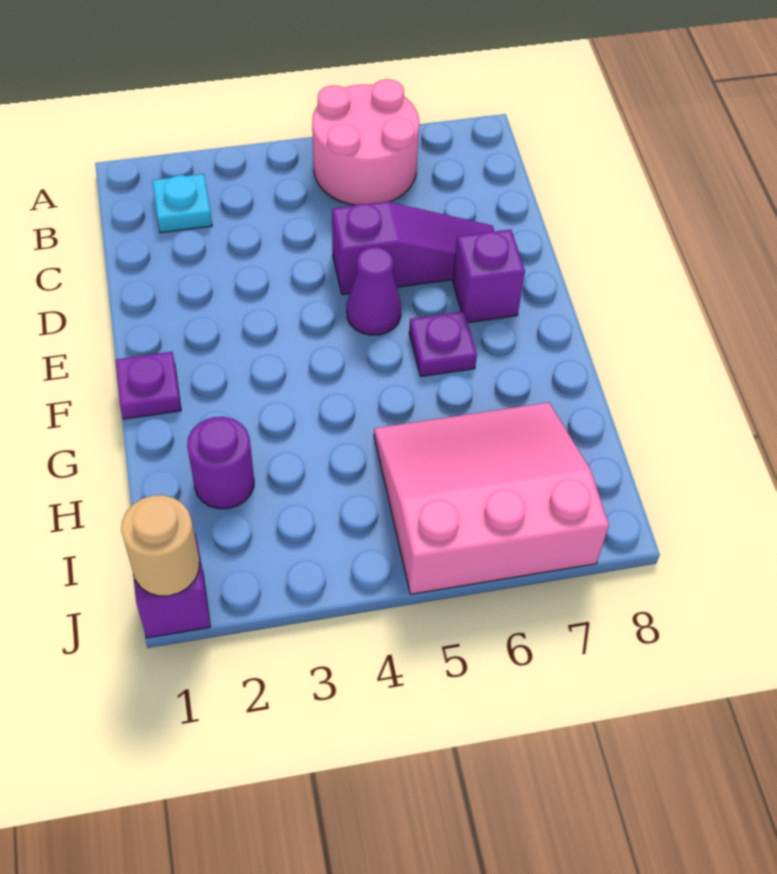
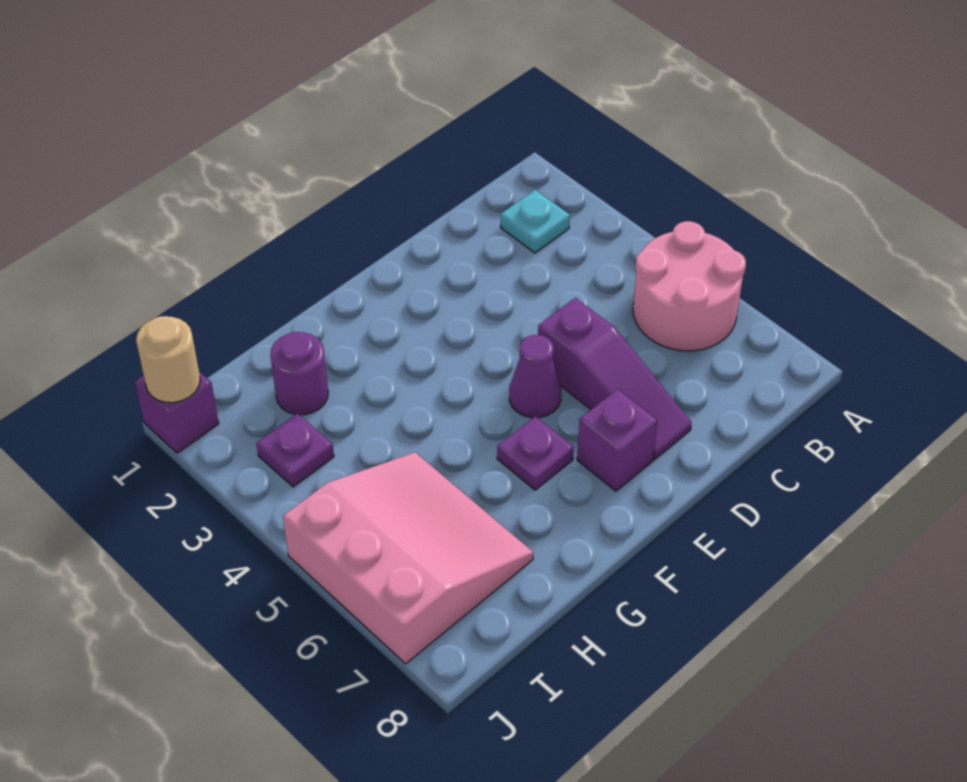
purple 1x1 plate [115,352,181,419] -> purple 1x1 plate moved to [256,413,334,487]

